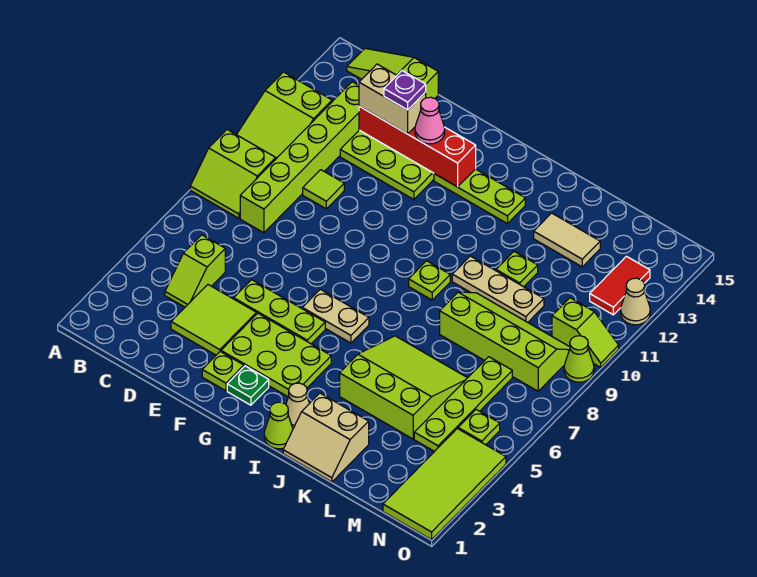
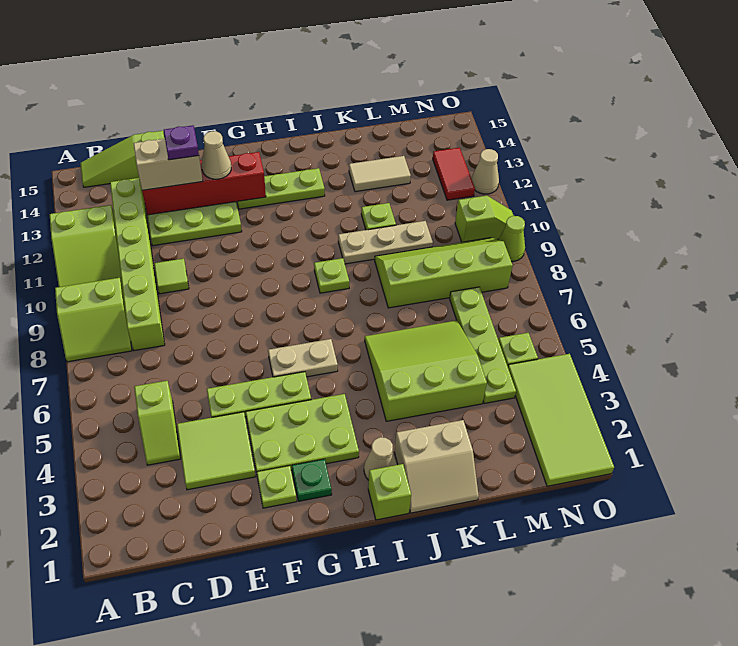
pink 1x1 cone [415,97,445,144] -> tan 1x1 cone [202,131,231,179]
lime 1x1 cone [264,402,293,449] -> lime 1x1 brick [368,464,411,520]

